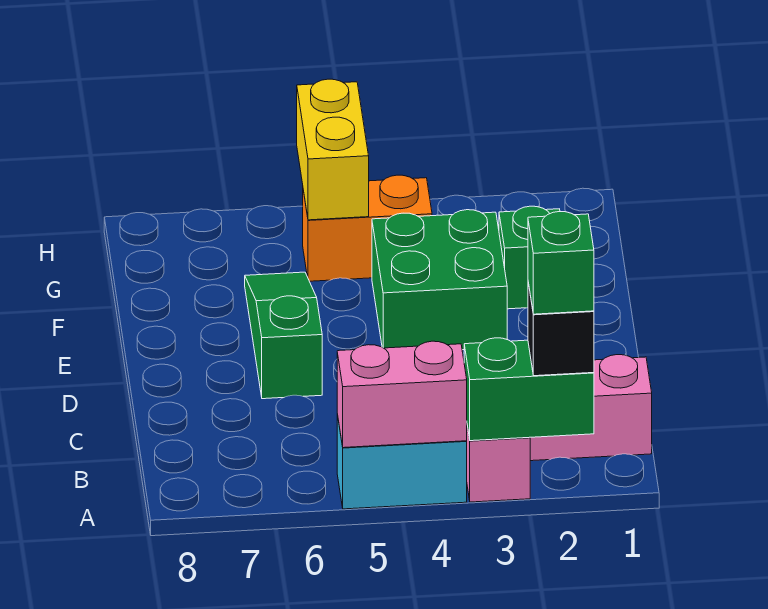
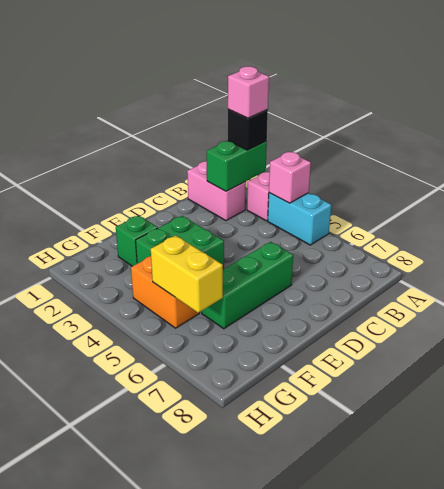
green 1x2 brick [464,338,594,441] -> green 1x2 brick turned to [207,141,267,191]
green 1x1 brick [528,212,594,314] -> pink 1x1 brick [228,66,269,118]
pink 1x2 brick [337,341,467,448] -> pink 1x1 brick [269,152,311,203]
green 1x3 slope [245,272,322,399] -> green 1x3 brick [202,242,293,329]
yellow 1x2 brick [297,79,369,220] -> yellow 1x2 brick turned to [151,235,223,313]

